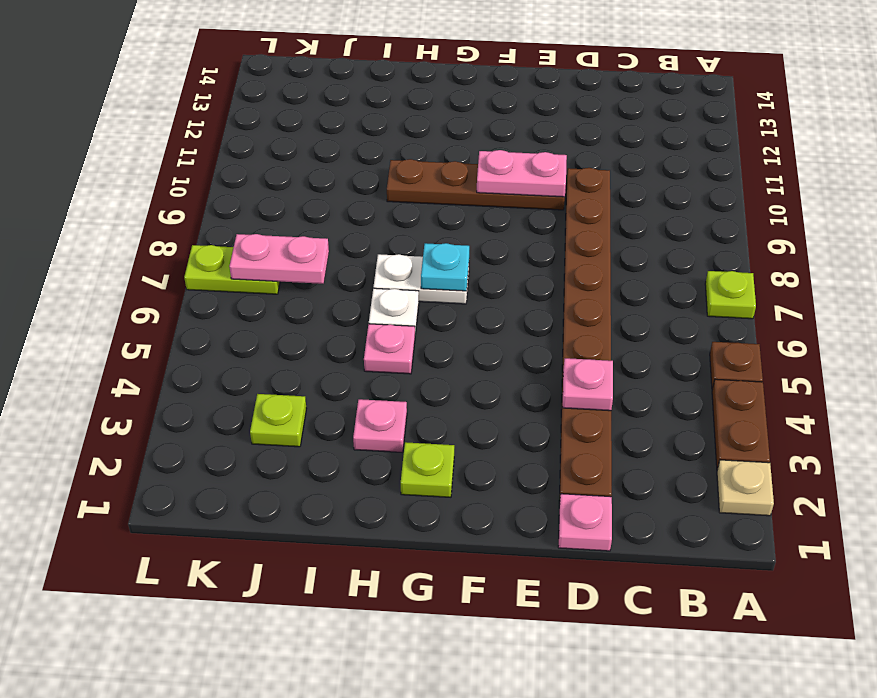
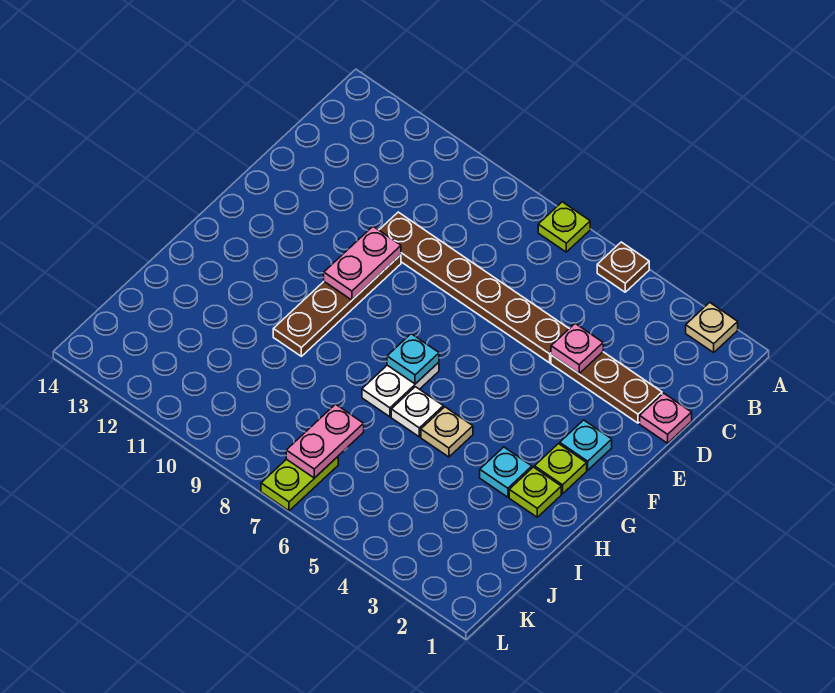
brown 1x2 plate [712,379,770,470] -> none
none -> cyan 1x1 plate [560,420,612,470]
pink 1x1 plate [353,399,407,453] -> cyan 1x1 plate [480,447,532,497]
pink 1x1 plate [364,324,415,374] -> tan 1x1 plate [421,407,473,457]
lime 1x1 plate [250,394,307,447] -> lime 1x1 plate moved to [509,467,561,517]

